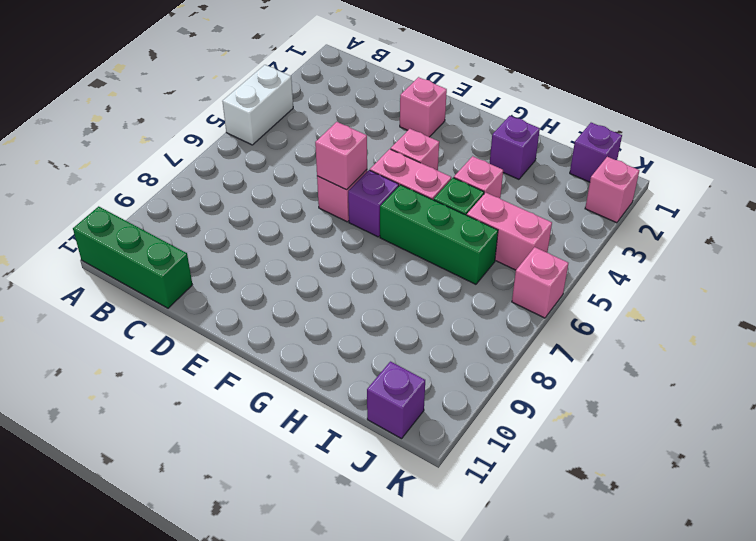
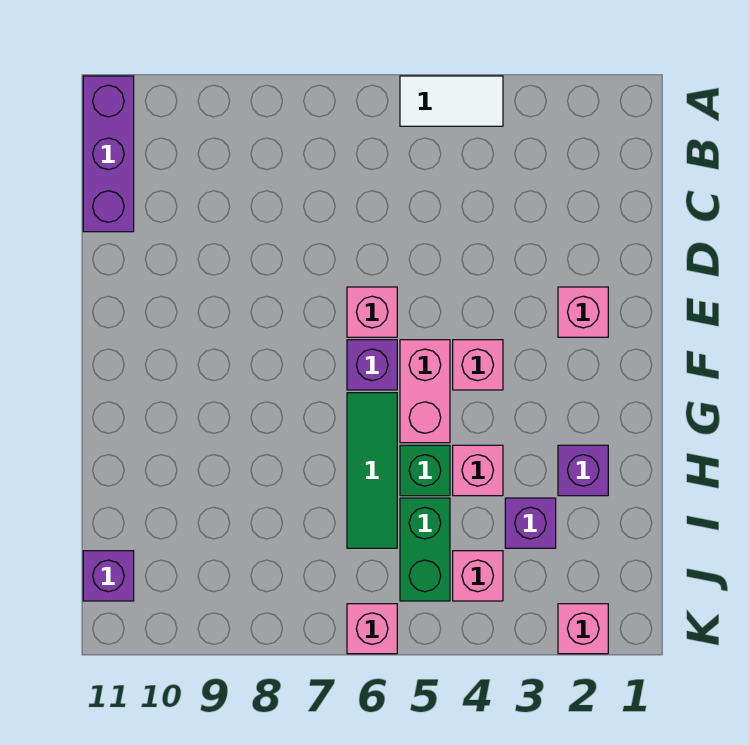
white 1x2 brick [222,65,293,145] -> white 1x2 tile [400,76,503,126]
green 1x3 brick [73,206,192,308] -> purple 1x3 brick [83,76,134,232]
pink 1x1 brick [315,122,367,190] -> pink 1x1 brick moved to [453,551,503,601]
green 1x3 brick [380,185,498,284] -> green 1x3 tile [347,393,397,548]
pink 1x2 brick [467,193,552,270] -> green 1x2 brick [400,498,450,601]
purple 1x1 brick [570,123,622,182] -> purple 1x1 brick moved to [505,498,556,548]

